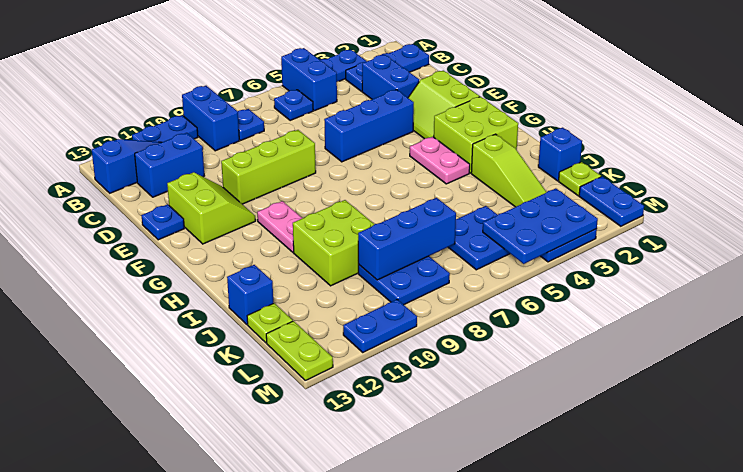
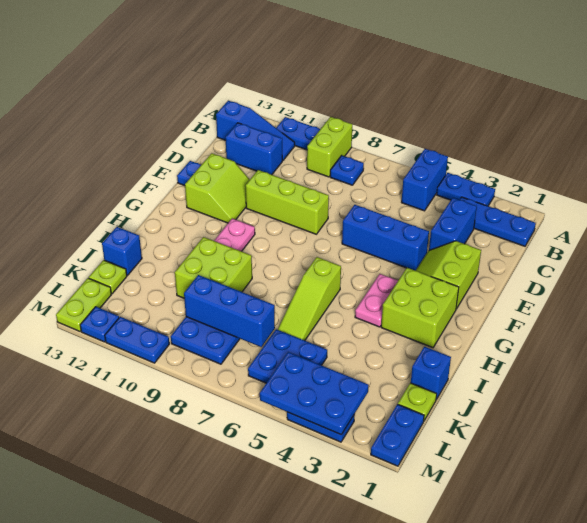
blue 1x2 brick [182,86,239,151] -> lime 1x2 brick [307,117,352,177]
blue 1x1 plate [274,90,313,121] -> blue 1x1 plate moved to [80,307,119,342]
lime 1x3 slope [471,134,546,207] -> lime 1x3 slope moved to [278,257,341,341]

